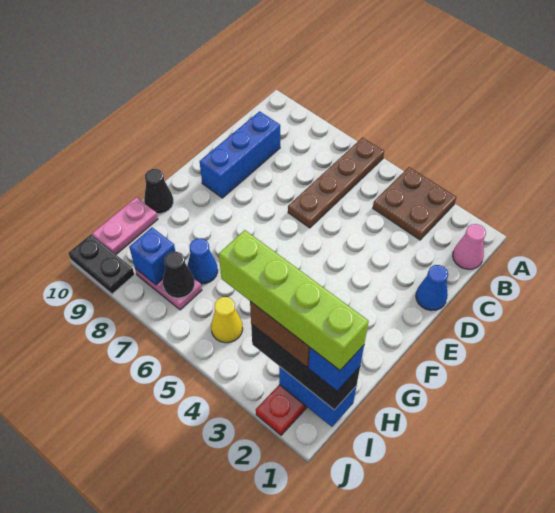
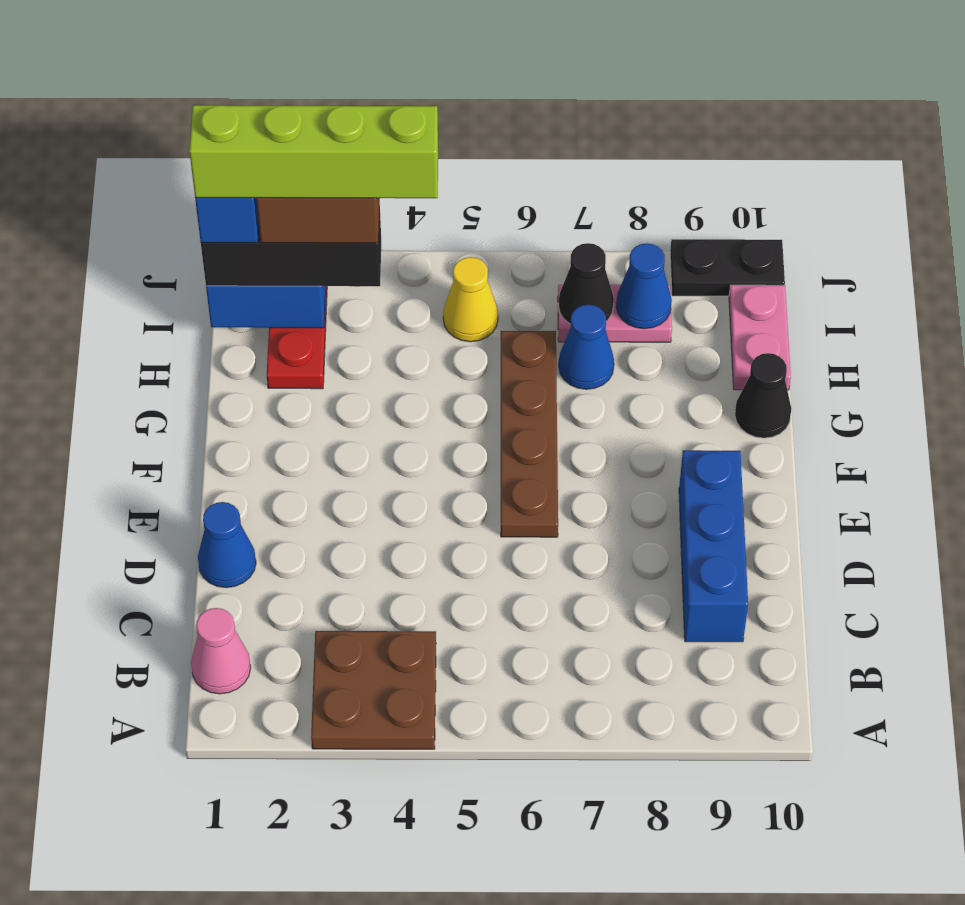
brown 1x4 plate [288,138,384,228] -> brown 1x4 plate moved to [501,331,558,537]
blue 1x1 brick [129,227,175,285] -> blue 1x1 cone [616,243,672,329]

